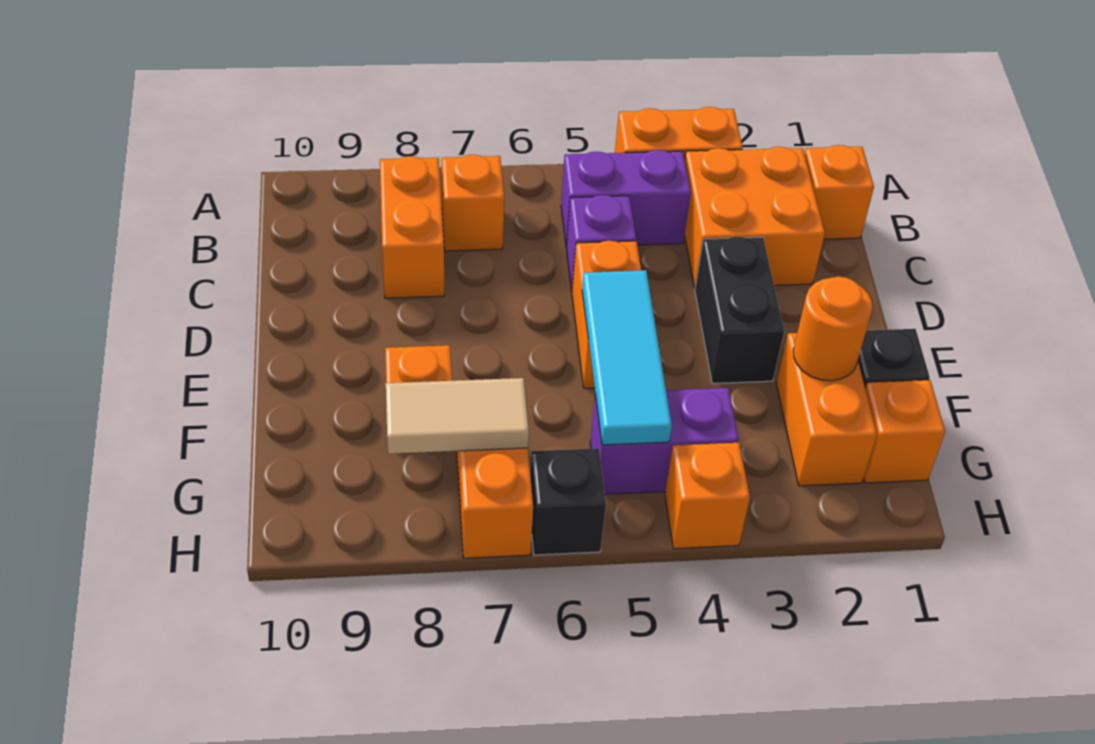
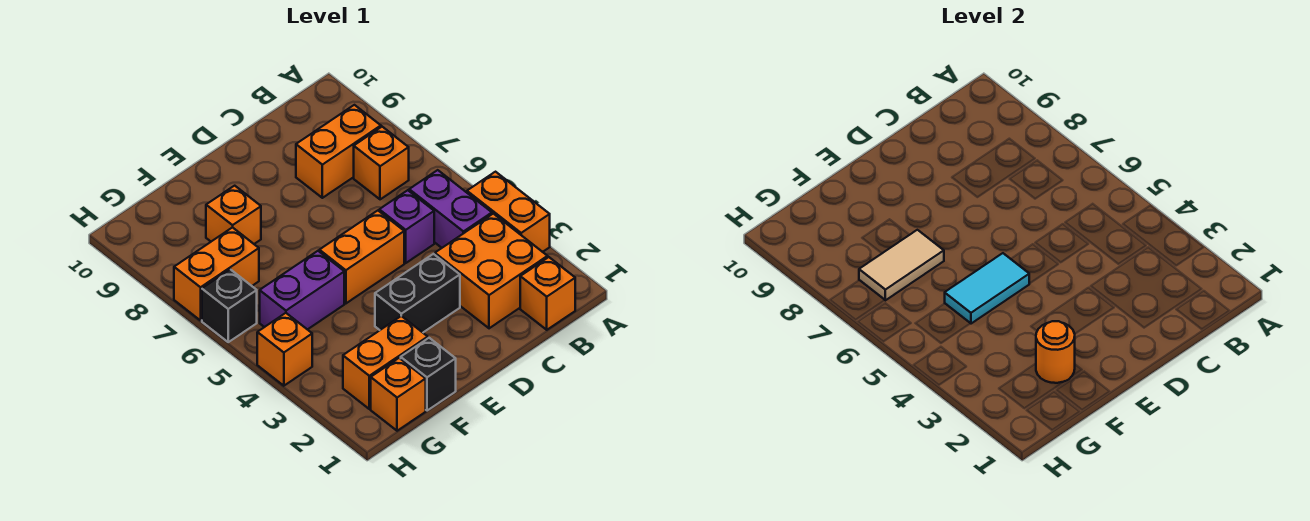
cyan 1x3 tile [582,270,672,445] -> cyan 1x2 tile [945,253,1029,324]
purple 1x2 brick [590,388,739,494] -> purple 1x2 brick turned to [260,251,344,330]
tan 1x2 tile [386,378,529,454] -> tan 1x2 tile turned to [859,230,944,300]

